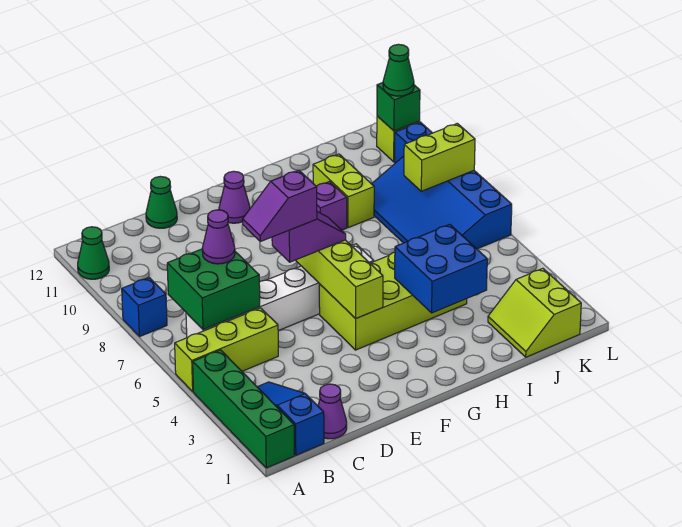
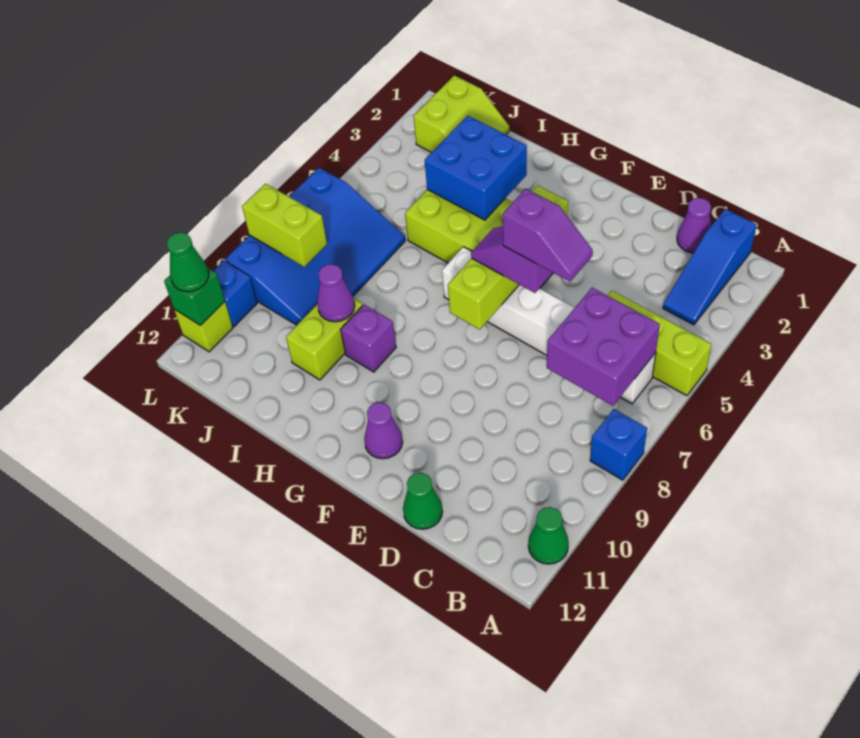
green 1x4 brick [193,350,294,468] -> none
green 2x2 brick [167,249,260,330] -> purple 2x2 brick [547,288,660,406]
purple 1x1 cone [202,210,235,264] -> purple 1x1 cone moved to [317,264,355,322]

